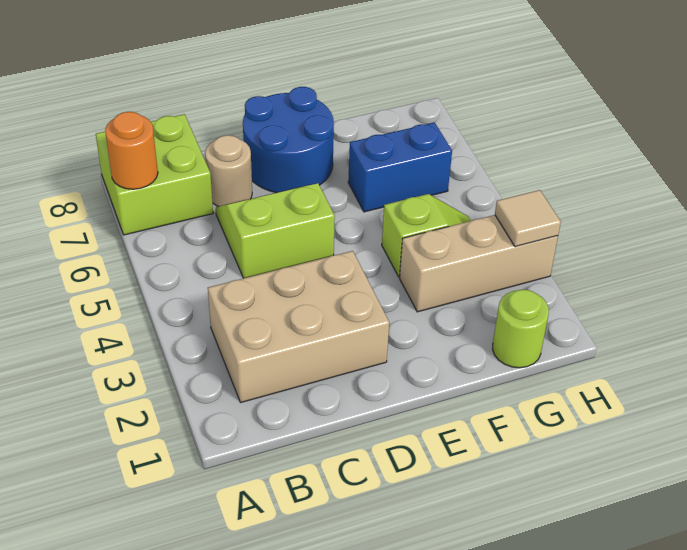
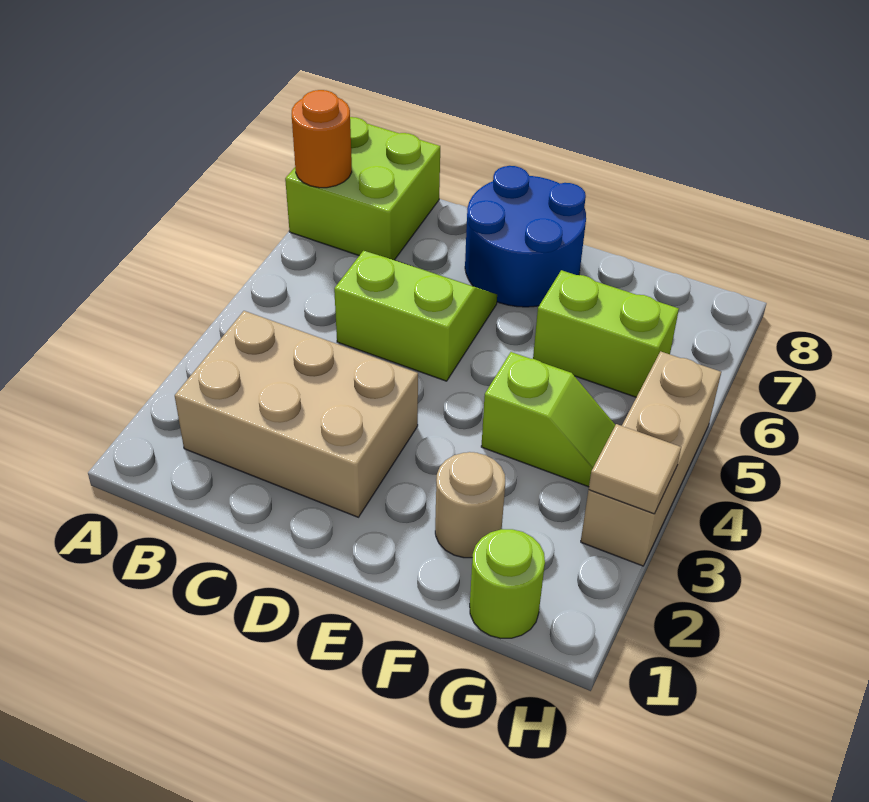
tan 1x1 round brick [205,135,252,207] -> tan 1x1 round brick moved to [435,452,505,558]
tan 1x3 brick [400,215,558,312] -> tan 1x3 brick turned to [581,351,721,566]
blue 1x2 brick [348,122,452,212] -> lime 1x2 brick [533,270,679,397]

